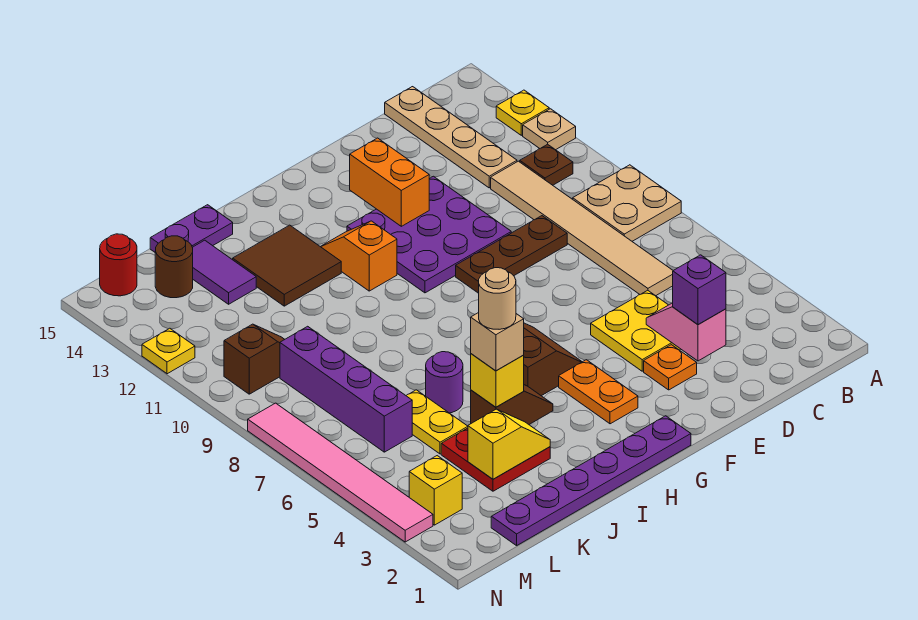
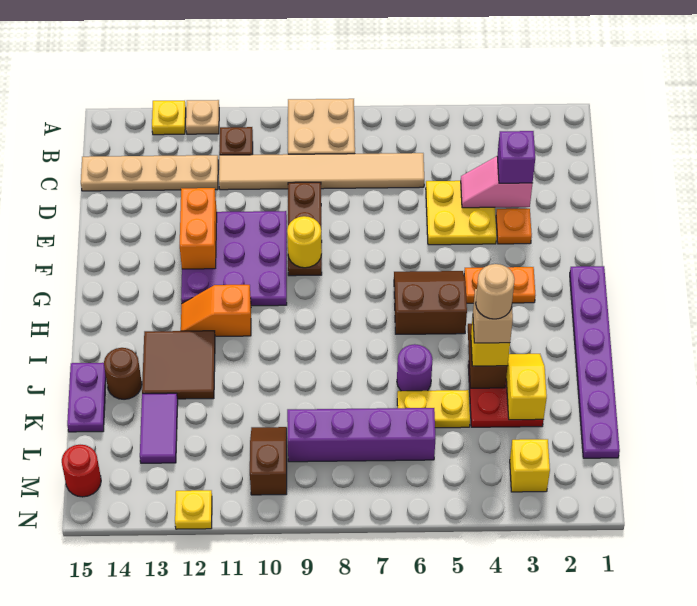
none -> yellow 1x1 round brick [287,216,322,268]
orange 1x2 brick [350,138,429,226] -> orange 1x2 brick turned to [180,188,217,269]
purple 1x2 tile [192,240,256,304] -> purple 1x2 tile turned to [140,393,178,463]
brown 1x1 round brick [155,236,193,298] -> brown 1x1 round brick moved to [104,348,142,399]
pink 1x6 tile [248,403,433,542] -> none

